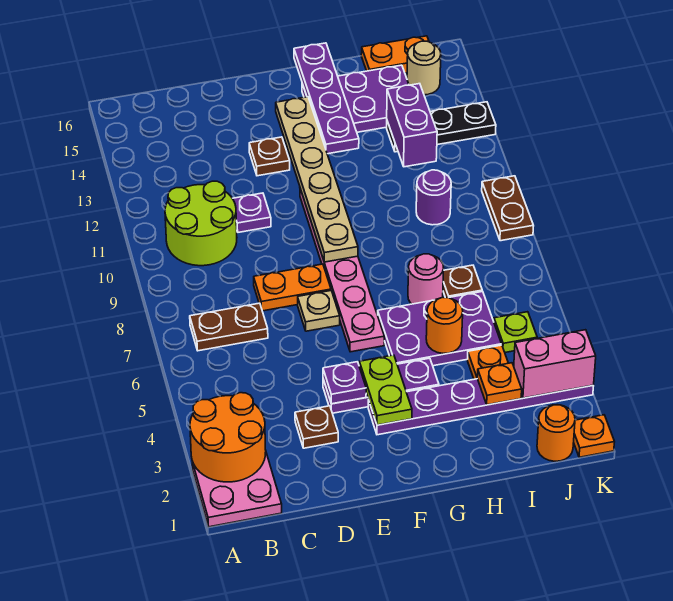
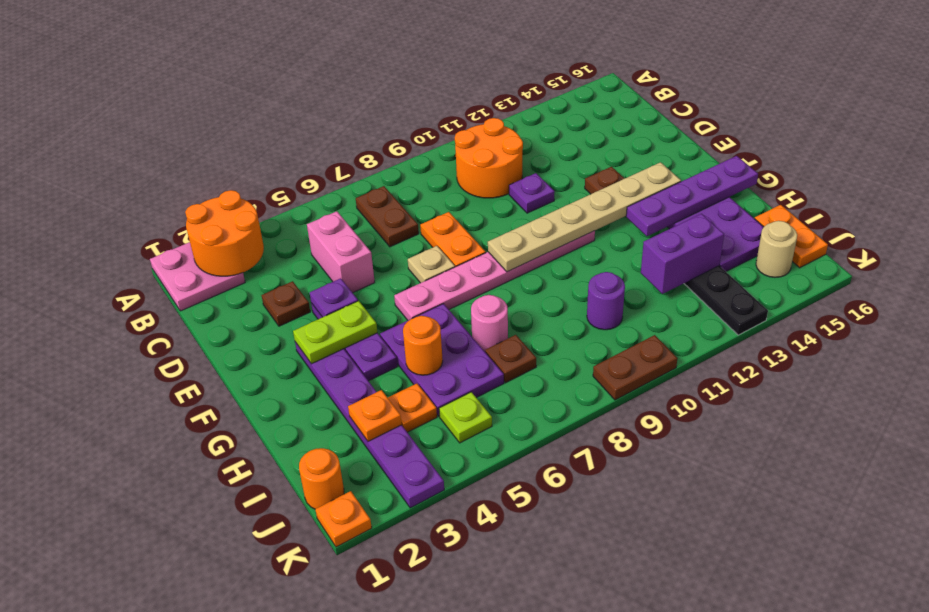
lime 2x2 round brick [165,181,237,266] -> orange 2x2 round brick [455,118,523,198]
pink 1x2 brick [514,330,596,398] -> pink 1x2 brick moved to [307,211,375,293]

